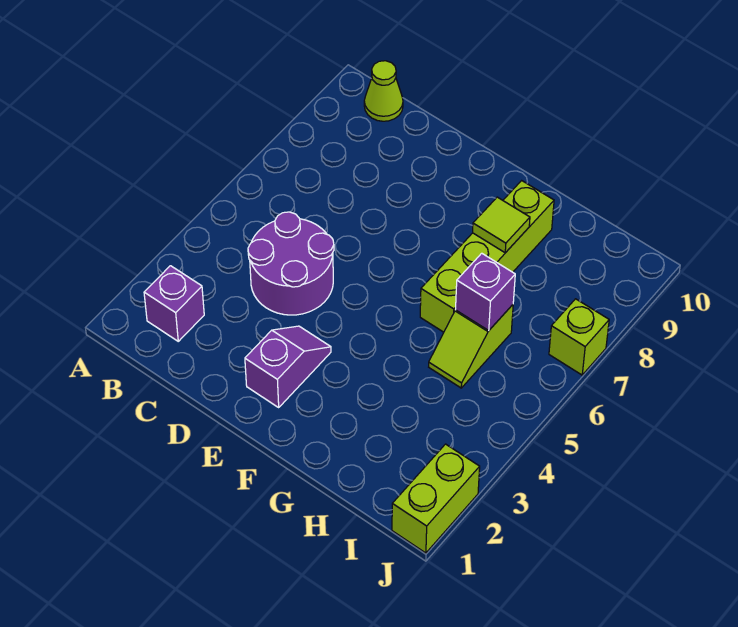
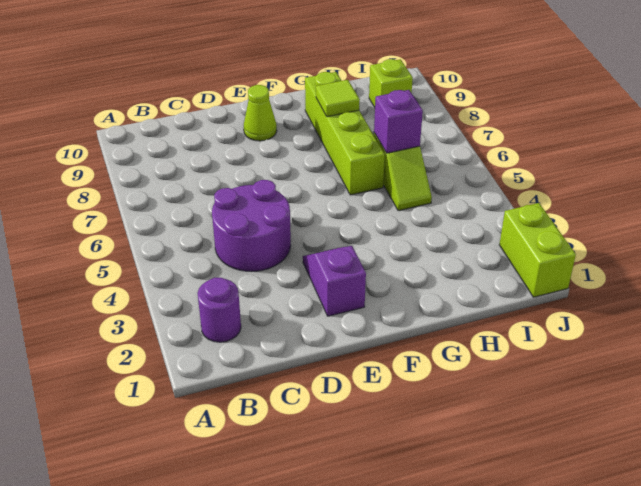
purple 1x1 brick [144,266,204,341] -> purple 1x1 round brick [197,278,241,342]
lime 1x1 cone [364,61,403,121] -> lime 1x1 cone moved to [244,85,277,141]
lime 1x1 brick [549,299,609,375] -> lime 1x1 brick moved to [369,59,413,107]

